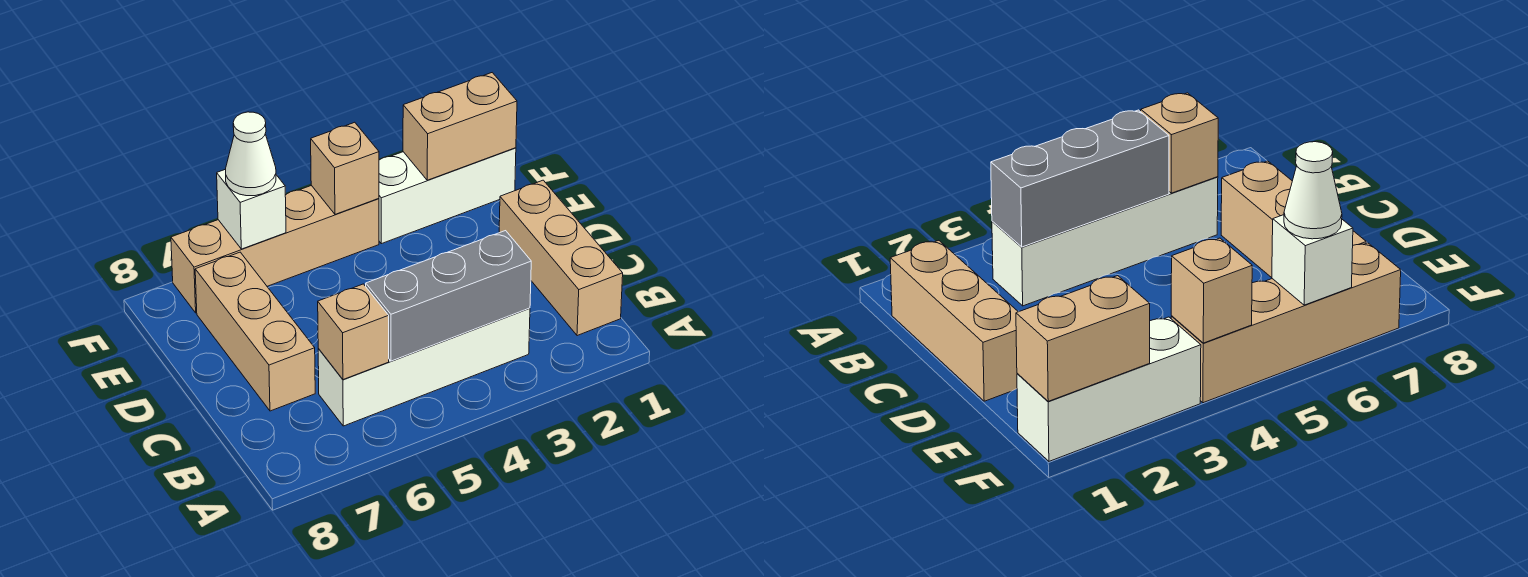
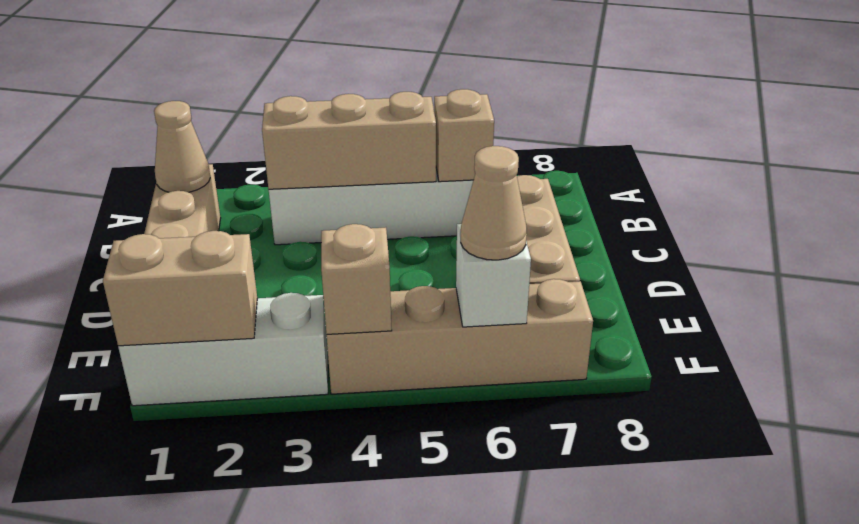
none -> tan 1x1 cone [154,101,210,192]
grey 1x3 brick [366,231,531,361] -> tan 1x3 brick [262,92,436,189]
white 1x1 cone [226,112,276,196] -> tan 1x1 cone [460,146,527,260]

